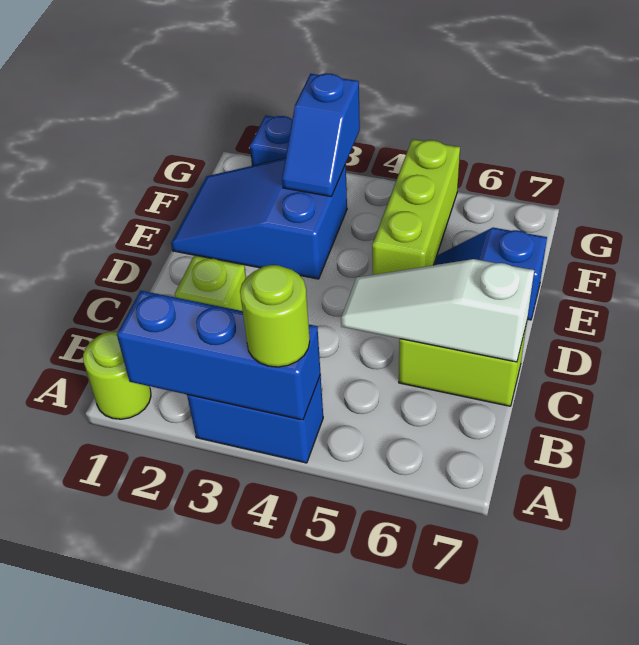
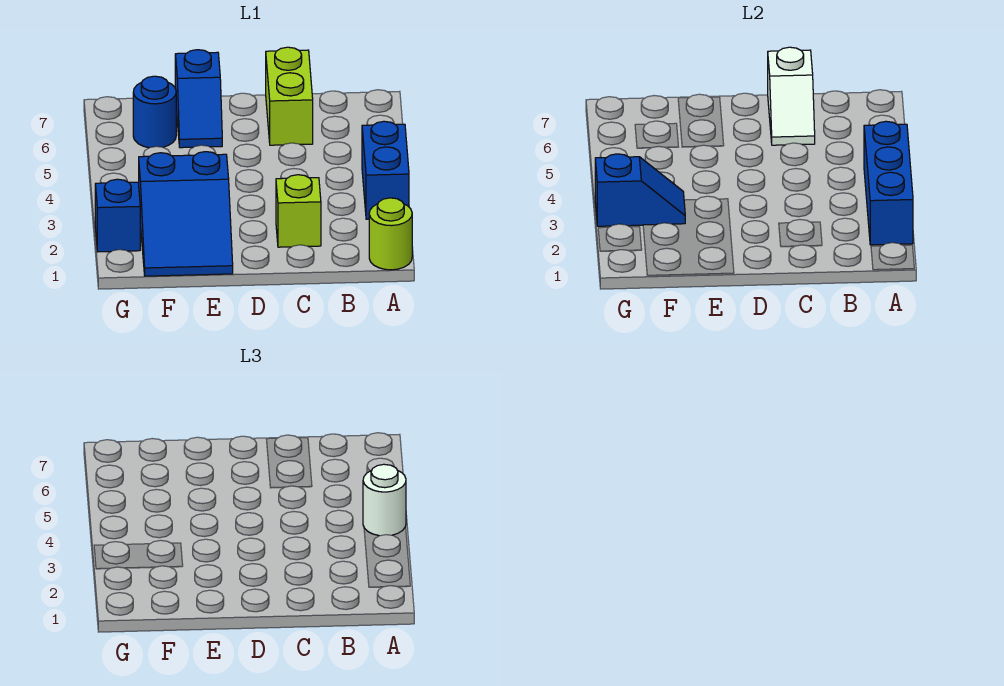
lime 1x1 round brick [240,265,310,367] -> white 1x1 round brick [363,464,406,536]
white 1x3 slope [341,259,534,362] -> white 1x2 slope [768,47,815,145]
lime 1x3 brick [372,139,460,275] -> none
none -> blue 1x1 round brick [133,76,176,148]

